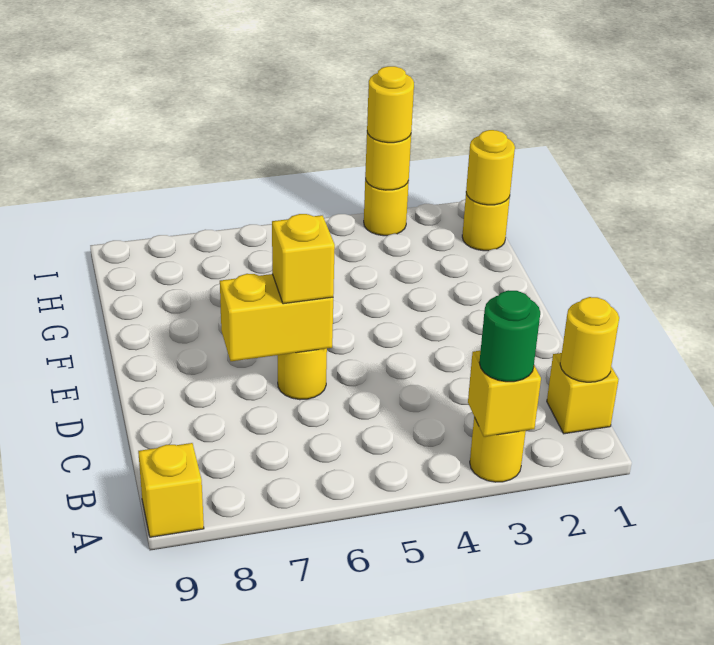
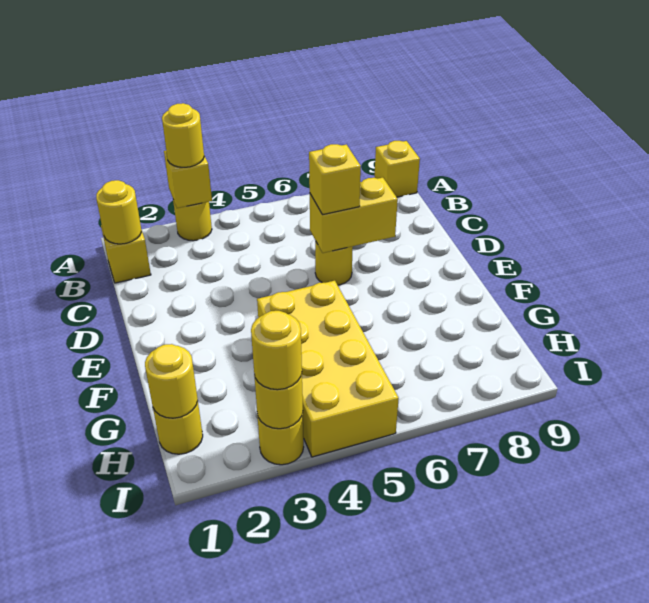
green 1x1 round brick [479,290,540,382] -> yellow 1x1 round brick [162,103,204,167]
none -> yellow 2x4 brick [257,281,399,457]

